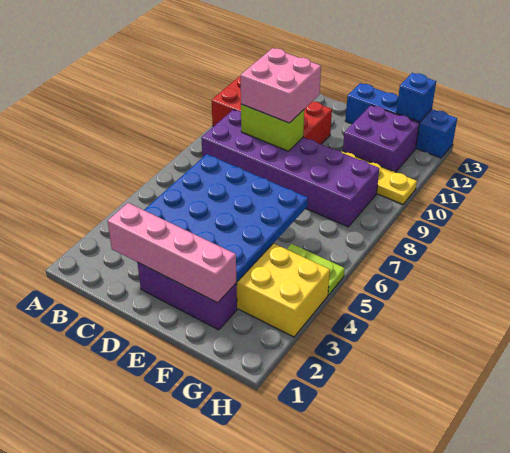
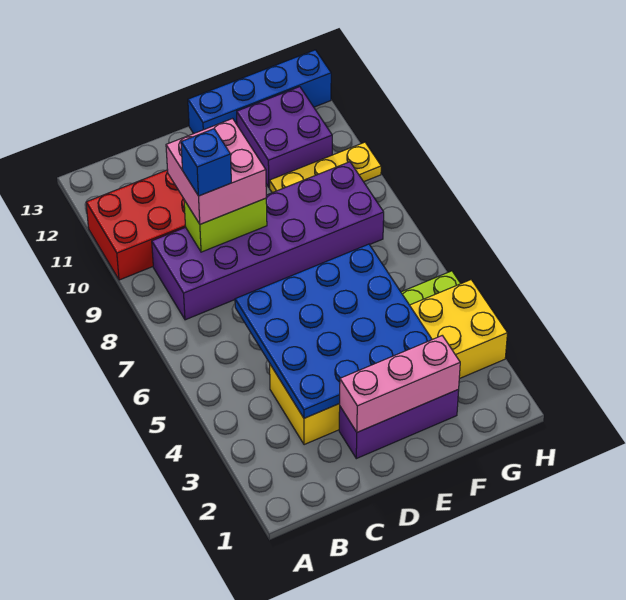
pink 1x4 brick [108,203,237,303] -> pink 1x3 brick [339,336,460,432]
blue 1x1 brick [396,73,436,122] -> blue 1x1 brick moved to [181,129,231,196]

